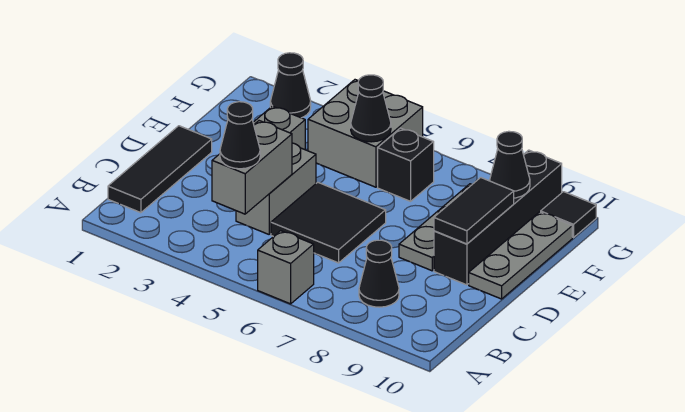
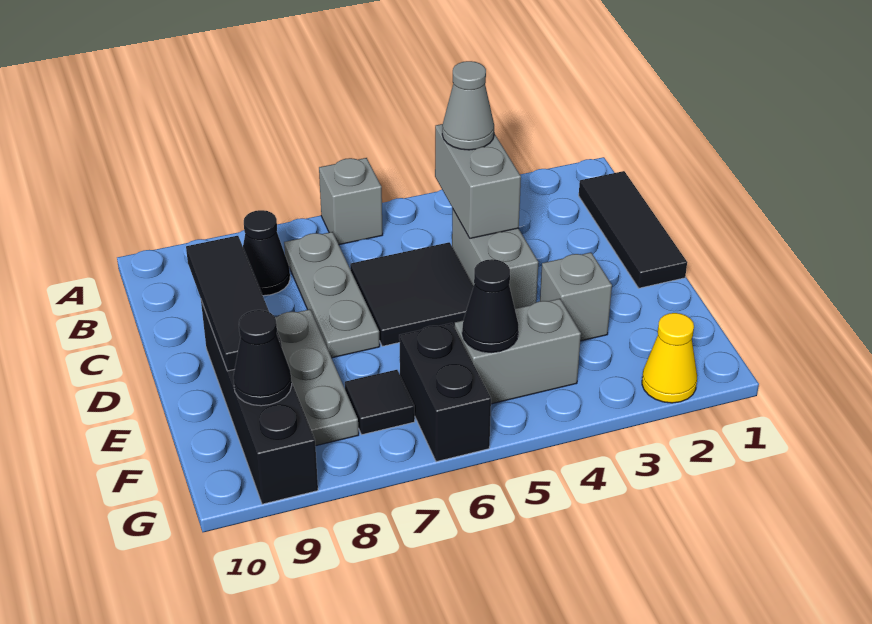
black 1x1 cone [220,102,260,169] -> grey 1x1 cone [442,61,494,150]
black 1x2 tile [434,178,514,244] -> black 1x3 tile [186,236,282,371]
grey 1x3 plate [469,212,572,299] -> grey 1x3 plate moved to [284,232,380,358]
grey 2x2 brick [308,80,423,187] -> grey 1x2 brick [455,299,581,404]
black 1x1 brick [378,128,434,201] -> black 1x2 brick [399,323,491,462]
black 1x1 cone [270,53,311,118] -> yellow 1x1 cone [642,313,697,403]
black 1x1 tile [541,192,596,237] -> black 1x1 tile moved to [345,370,415,435]

